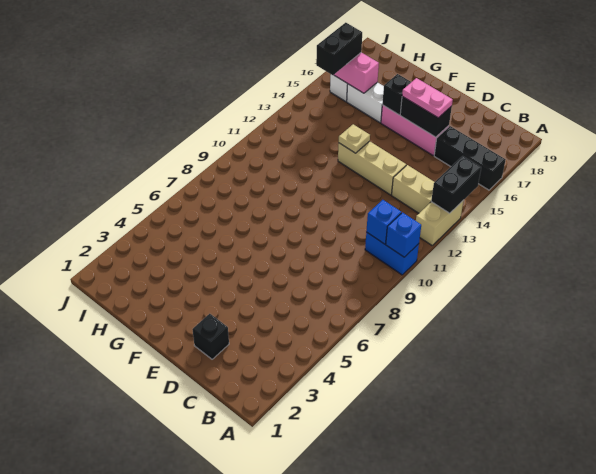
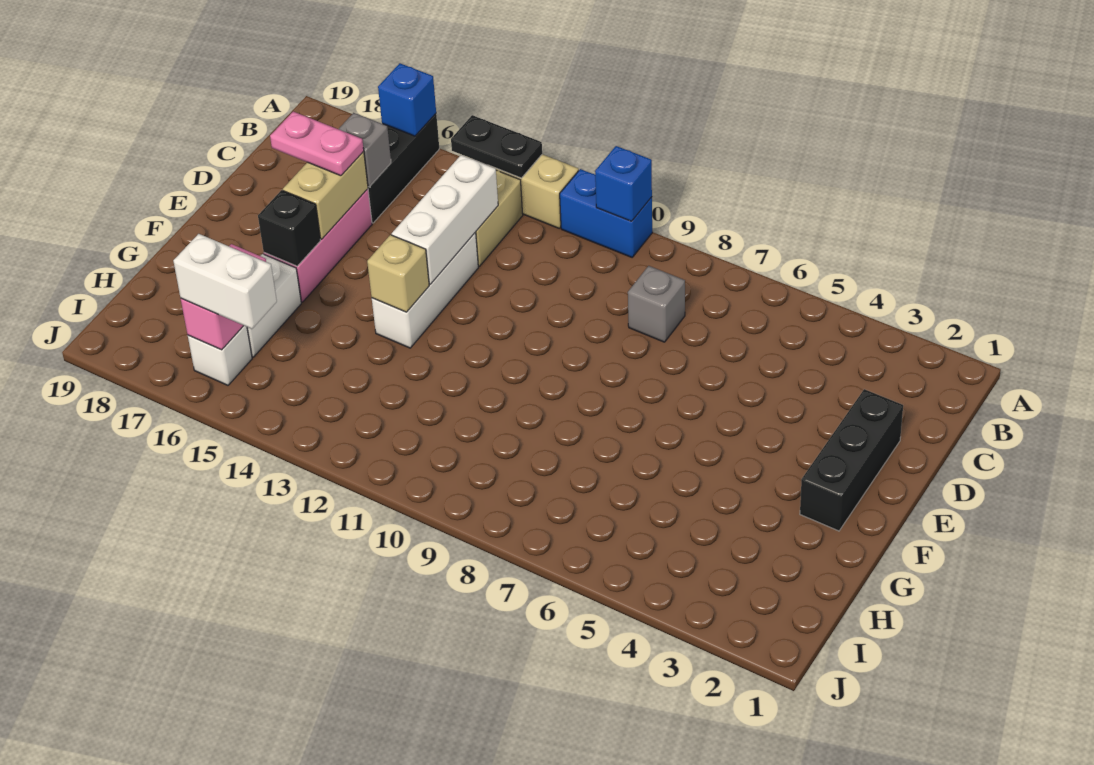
blue 1x2 brick [365,232,419,275] -> blue 1x2 brick turned to [560,169,652,257]
black 1x2 brick [431,156,481,213] -> black 1x2 plate [451,115,542,178]
blue 1x1 brick [366,200,401,244] -> blue 1x1 brick moved to [378,63,436,136]
none -> grey 1x1 brick [628,266,685,342]
none -> white 1x3 brick [392,155,498,284]
none -> grey 1x1 brick [338,113,391,187]
black 1x1 brick [192,314,229,359] -> black 1x3 brick [800,389,903,531]
tan 1x3 brick [338,141,406,195] -> white 1x3 brick [372,232,478,348]
black 1x2 brick [400,97,452,137] -> tan 1x2 brick [283,152,368,239]
pink 1x2 plate [402,78,453,118] -> pink 1x2 plate turned to [270,112,364,176]
tan 1x1 plate [339,124,370,153] -> tan 1x1 brick [367,235,429,312]
black 1x2 brick [316,23,362,75] -> white 1x2 brick [173,234,277,329]

